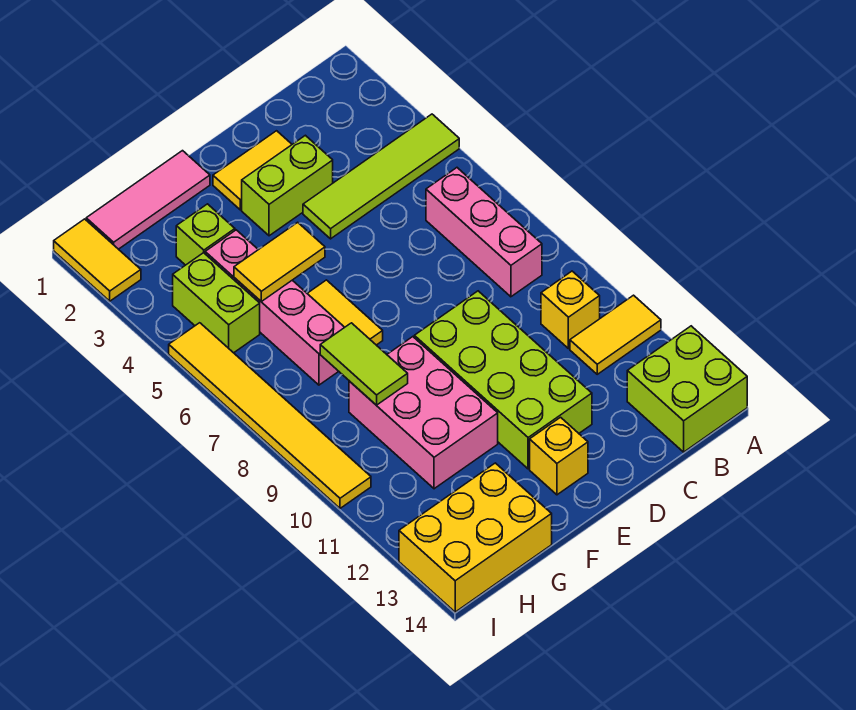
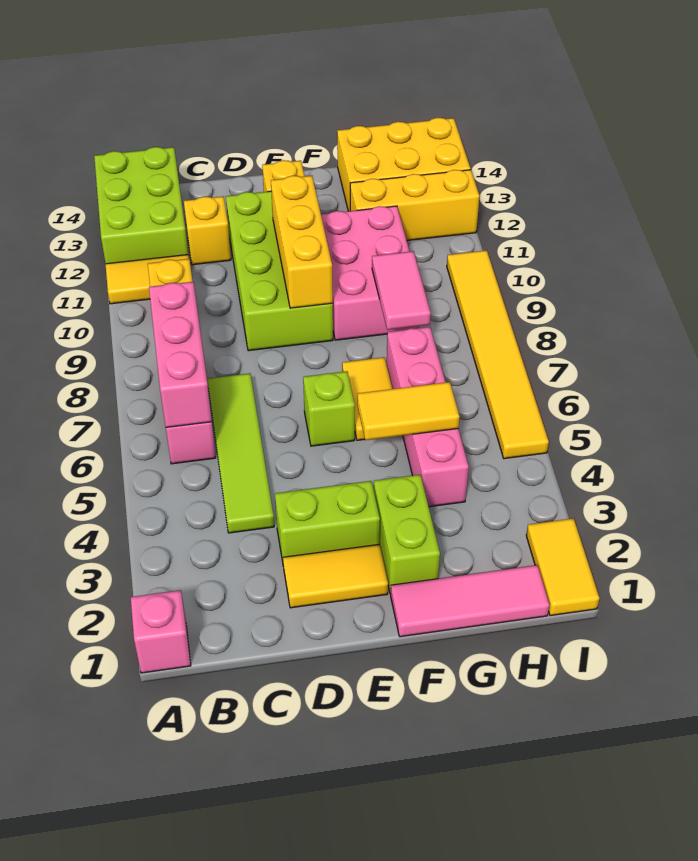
none -> pink 1x1 brick [131,590,191,673]
lime 1x4 tile [303,114,459,239] -> lime 1x4 tile turned to [208,373,274,533]
lime 2x2 brick [627,326,747,452] -> lime 2x3 brick [94,147,188,264]
none -> pink 1x3 brick [149,282,212,427]
none -> yellow 1x1 brick [184,196,231,265]
none -> yellow 1x3 brick [271,176,333,308]
lime 1x1 brick [176,204,235,265] -> lime 1x1 brick moved to [303,371,355,446]
lime 1x2 tile [320,323,408,405] -> pink 1x2 tile [372,251,431,330]
none -> yellow 1x3 brick [350,170,480,241]
lime 1x2 brick [173,253,260,353] -> lime 1x2 brick moved to [374,475,440,594]

